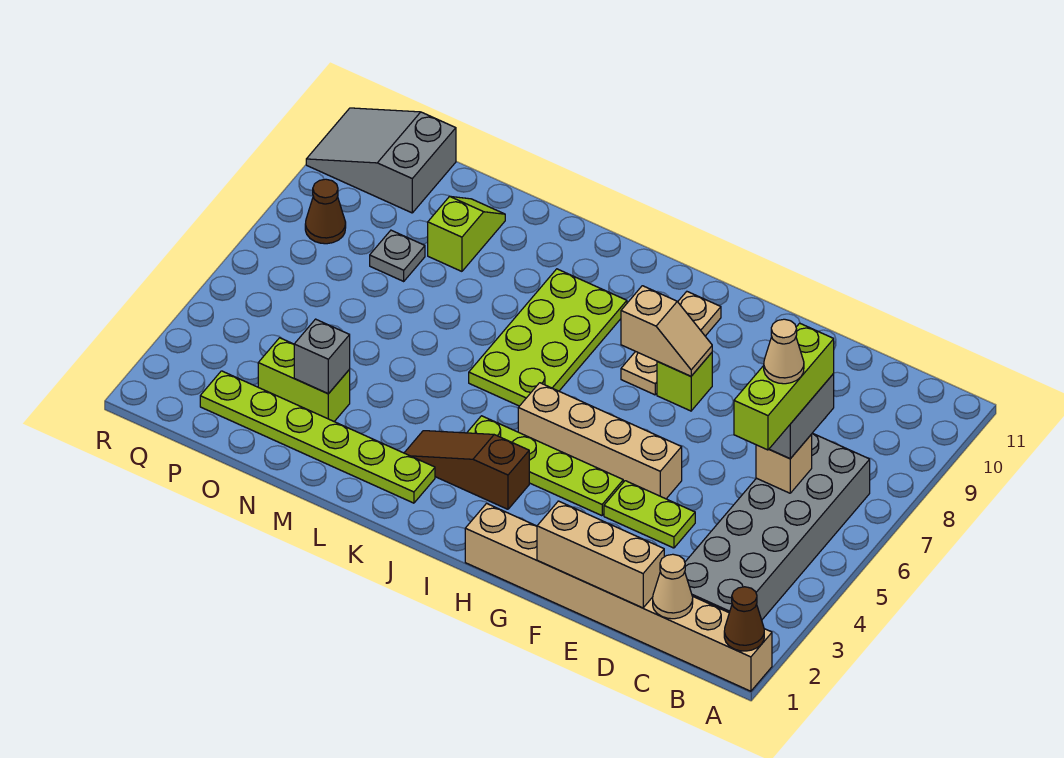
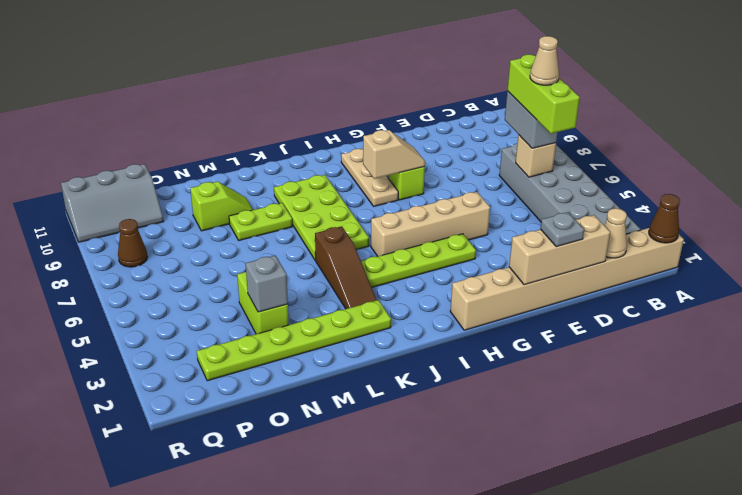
lime 1x2 plate [604,481,695,548] -> lime 1x2 plate moved to [229,203,292,240]
brown 1x3 slope [404,431,529,509] -> brown 1x3 slope turned to [315,226,376,309]
lime 1x2 brick [258,338,350,422] -> lime 1x2 brick turned to [237,272,289,334]
lime 1x2 slope [428,196,505,271] -> lime 1x2 slope turned to [190,182,253,231]
grey 1x1 plate [370,230,425,281] -> grey 1x1 plate moved to [541,212,584,247]
grey 2x3 slope [306,108,456,213] -> grey 2x3 slope turned to [61,164,163,242]

